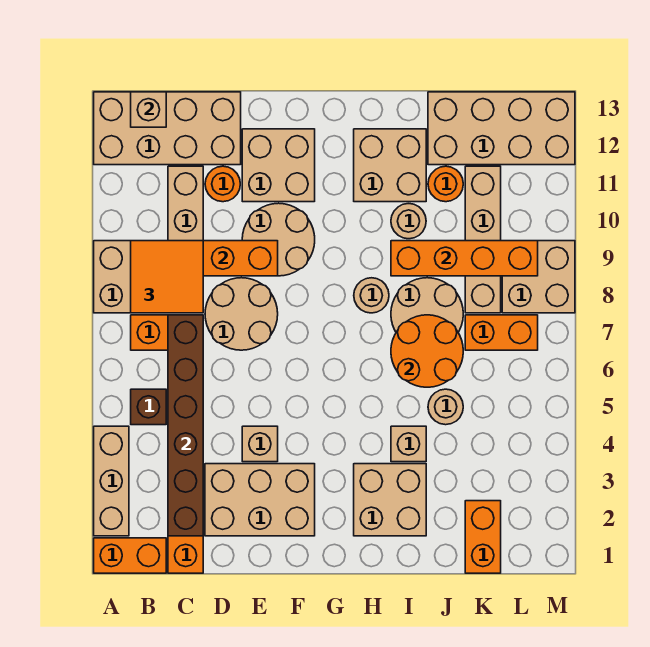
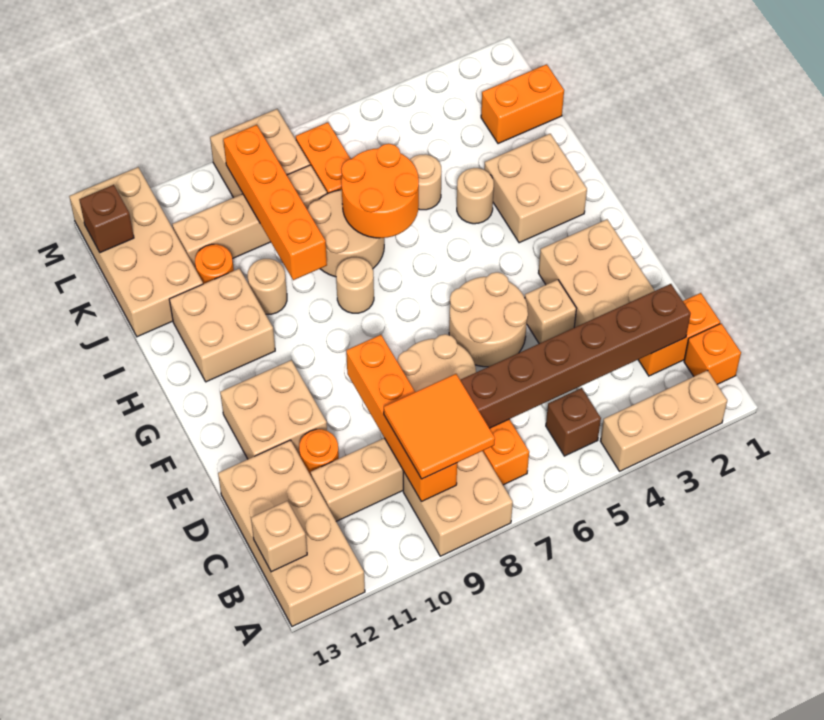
orange 1x2 brick [94,538,166,573] -> orange 1x1 brick [684,323,741,384]
tan 2x2 round brick [242,203,315,276] -> tan 2x2 round brick moved to [449,272,528,367]
tan 1x1 brick [391,426,426,462] -> tan 1x1 round brick [457,168,494,224]
none -> brown 1x1 brick [79,185,134,253]

